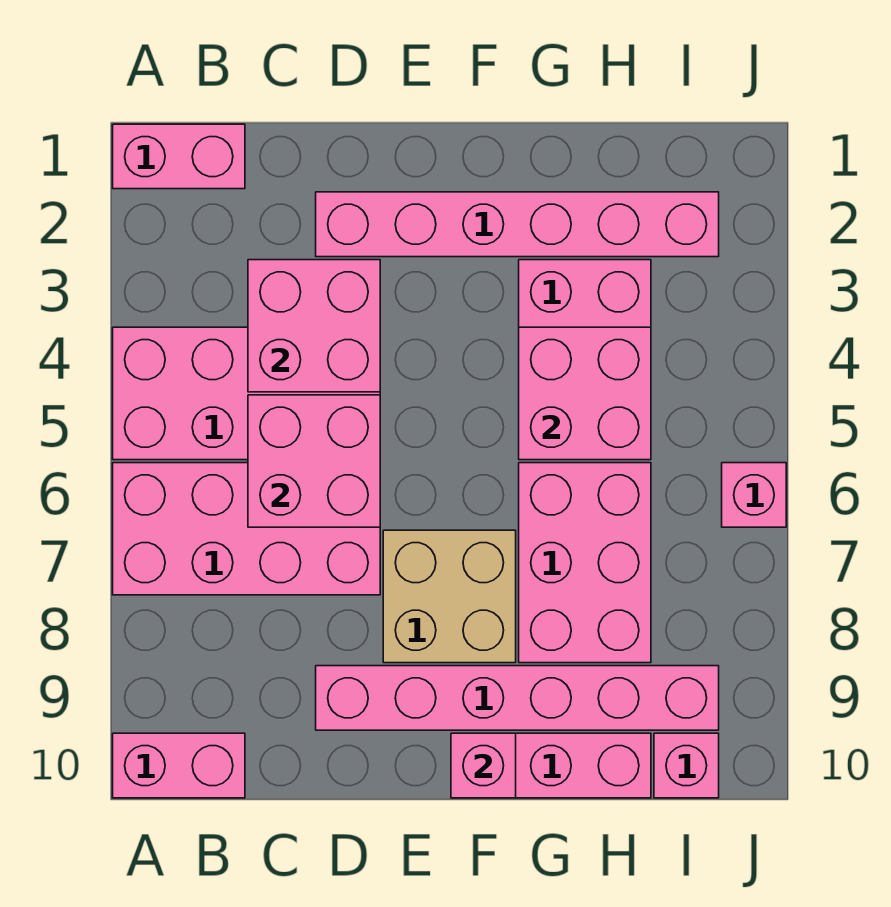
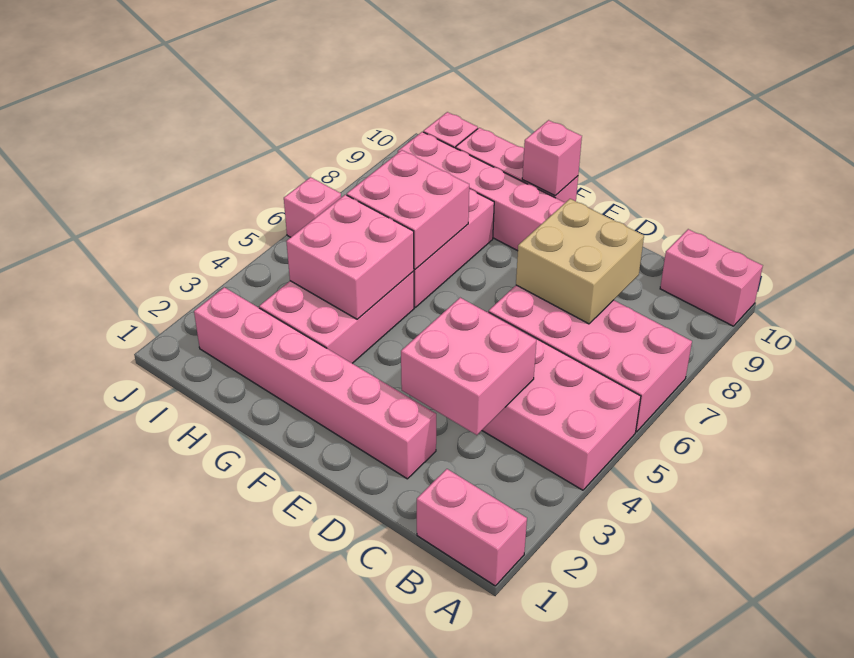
pink 2x2 brick [248,395,380,527] -> pink 2x2 brick moved to [347,150,469,269]
tan 2x2 brick [383,530,516,663] -> tan 2x2 brick moved to [516,199,644,324]

